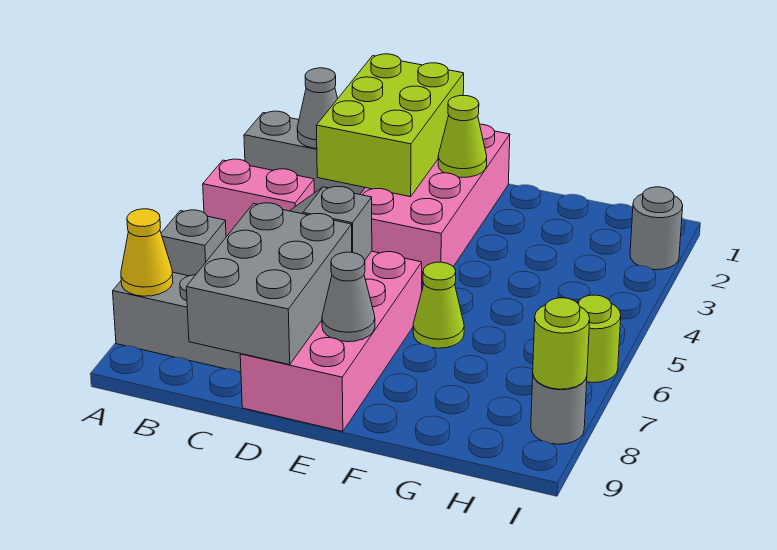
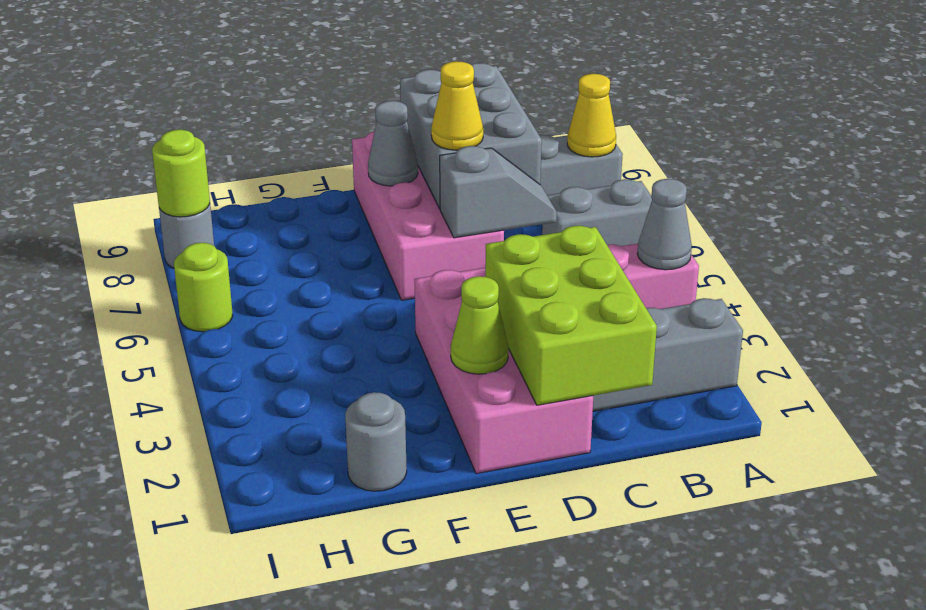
grey 1x1 brick [161,210,226,276] -> grey 1x2 brick [542,179,652,246]
grey 1x1 cone [297,68,338,149] -> grey 1x1 cone moved to [637,179,692,270]
none -> yellow 1x1 cone [431,61,483,150]
lime 1x1 cone [413,262,464,348] -> none
grey 1x1 round brick [630,187,683,270] -> grey 1x1 round brick moved to [345,392,407,491]

